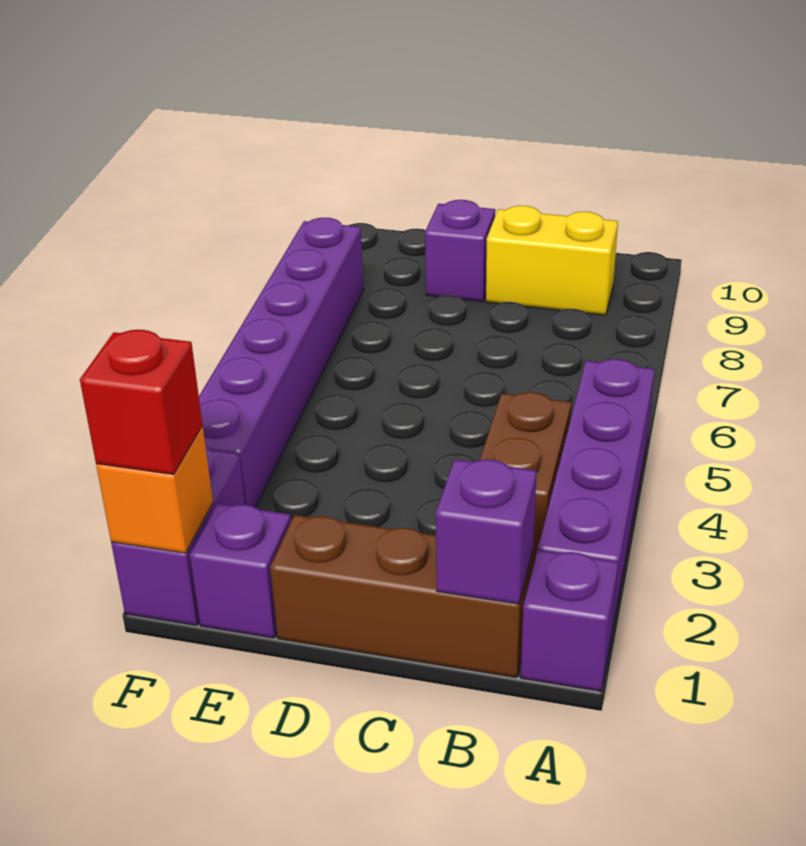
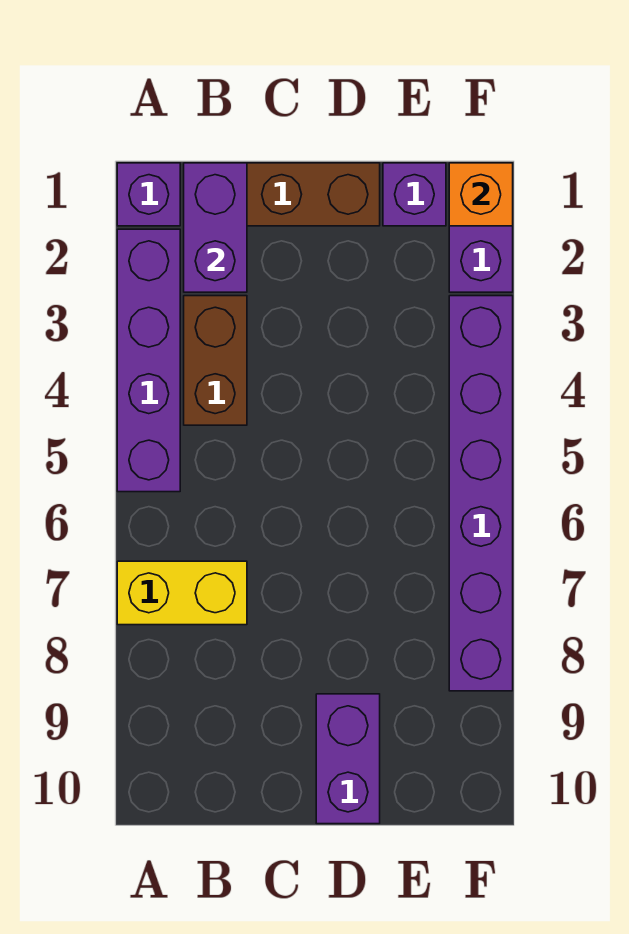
purple 1x1 brick [436,459,537,604] -> purple 1x2 brick [184,163,247,292]
yellow 1x2 brick [486,206,618,315] -> yellow 1x2 brick moved to [117,561,247,625]
purple 1x1 brick [425,200,495,302] -> purple 1x2 brick [316,694,380,824]
red 1x1 brick [80,330,203,475] -> none

